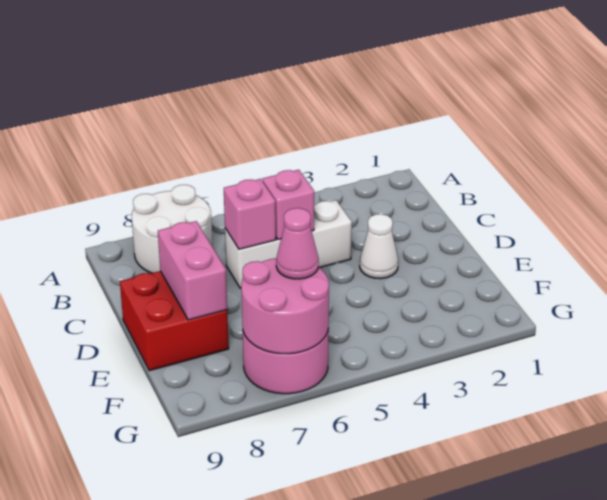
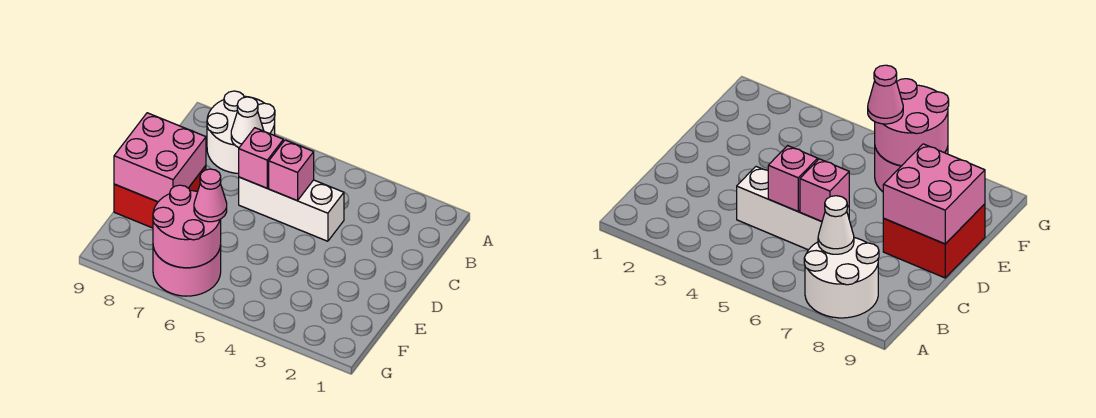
white 1x1 cone [360,214,398,279] -> white 1x1 cone moved to [231,97,264,148]
pink 1x2 brick [158,221,227,320] -> pink 2x2 brick [114,113,206,202]

